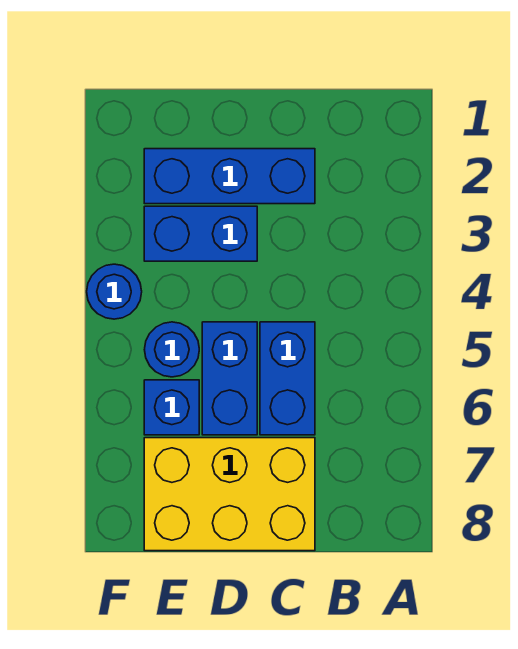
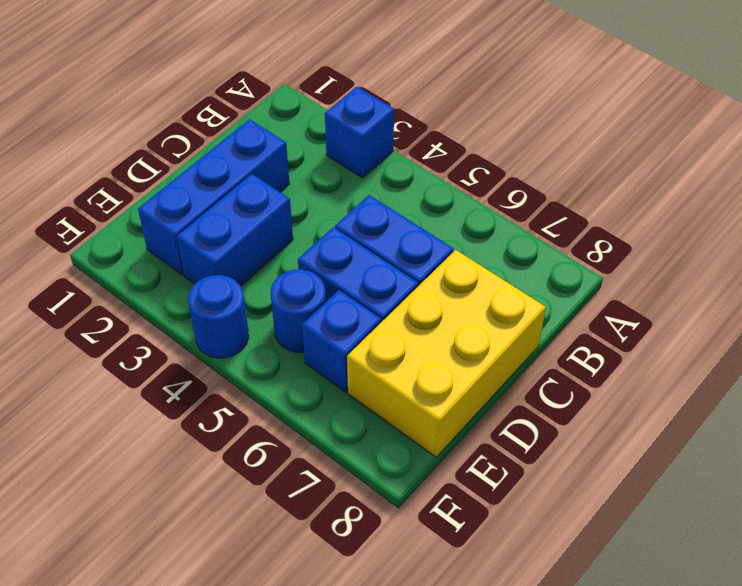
none -> blue 1x1 brick [325,87,394,178]

